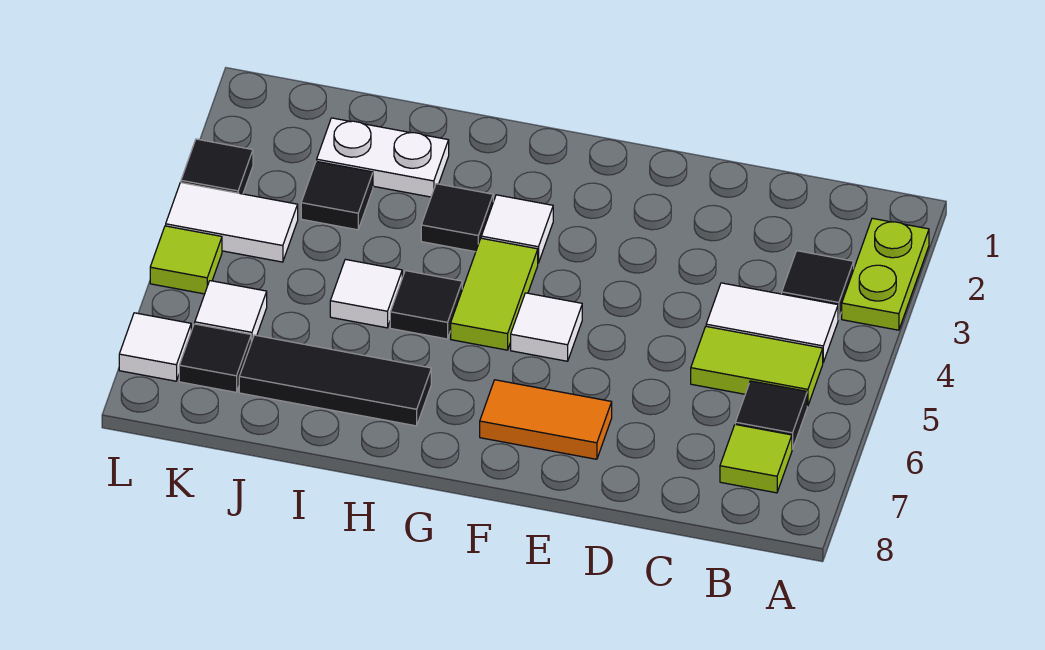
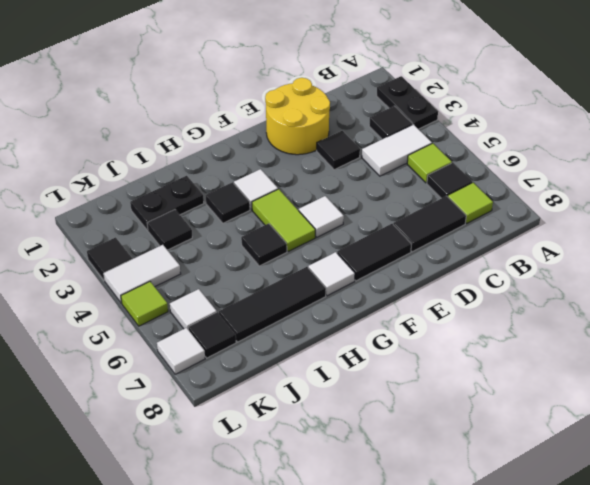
lime 1x2 plate [842,218,929,330] -> black 1x2 plate [377,76,438,129]
lime 1x2 tile [691,326,823,406] -> lime 1x1 tile [407,143,452,183]
none -> black 1x2 tile [393,196,466,252]
none -> yellow 2x2 round brick [265,78,330,155]
none -> black 1x1 tile [317,131,360,170]
orange 1x2 tile [480,380,612,459] -> black 1x2 tile [337,224,411,281]
white 1x2 plate [317,118,449,197] -> black 1x2 plate [130,176,204,230]
white 1x1 tile [330,259,402,328] -> white 1x1 tile moved to [308,252,355,296]

